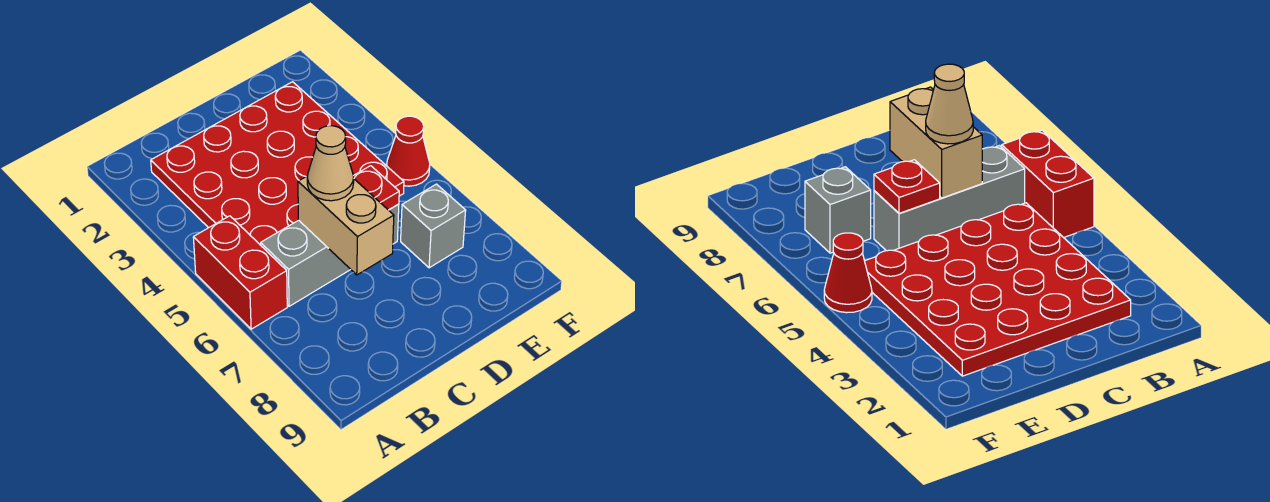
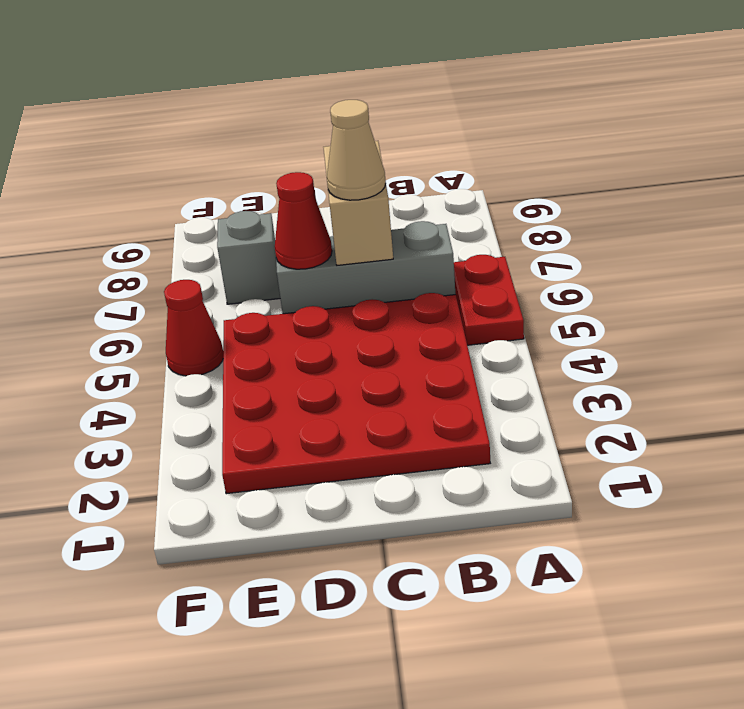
red 1x2 brick [193,216,287,329] -> red 1x2 plate [454,255,524,345]
red 1x1 plate [354,166,399,210] -> red 1x1 cone [275,172,332,269]

